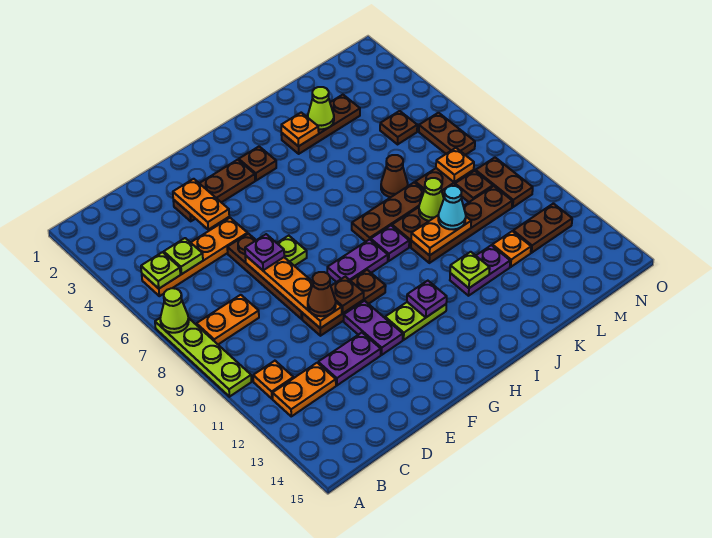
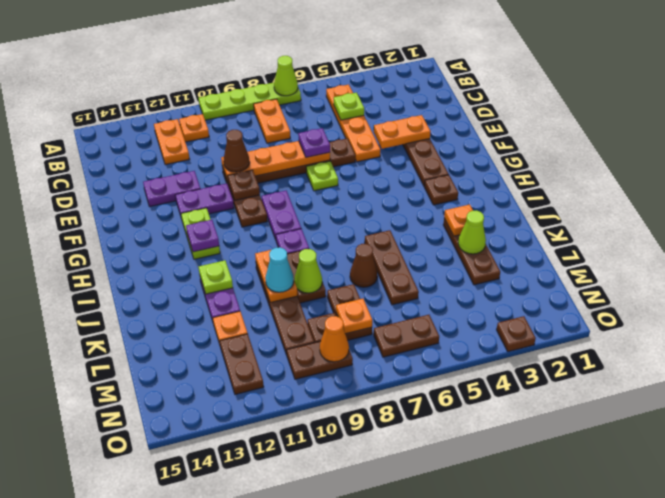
lime 1x1 plate [141,252,180,289] -> none
purple 1x2 plate [318,333,381,385] -> purple 1x2 plate turned to [143,171,200,207]
brown 1x3 plate [352,182,424,242] -> brown 1x3 plate moved to [365,230,419,305]
brown 1x1 plate [380,111,417,144] -> brown 1x1 plate moved to [497,316,536,352]
none -> orange 1x1 cone [320,316,349,362]

